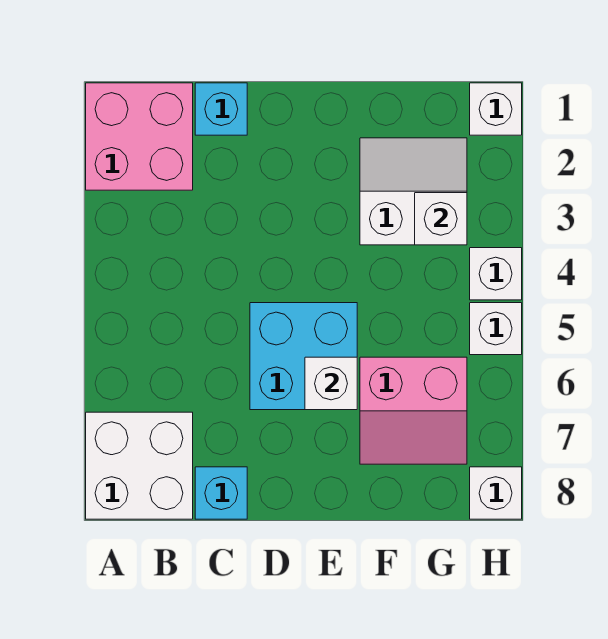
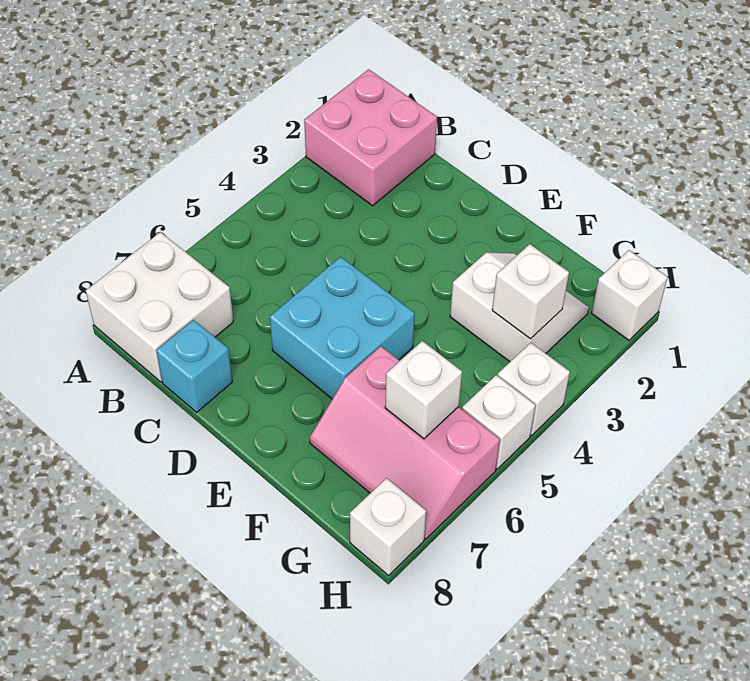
cyan 1x1 brick [195,83,247,135] -> none
white 1x1 brick [305,357,357,410] -> white 1x1 brick moved to [385,341,462,439]
pink 2x2 slope [360,357,467,464] -> pink 2x3 slope [310,346,500,539]

